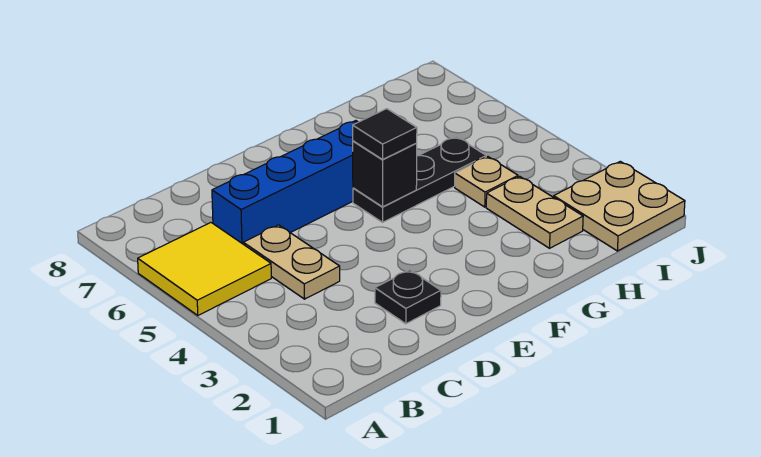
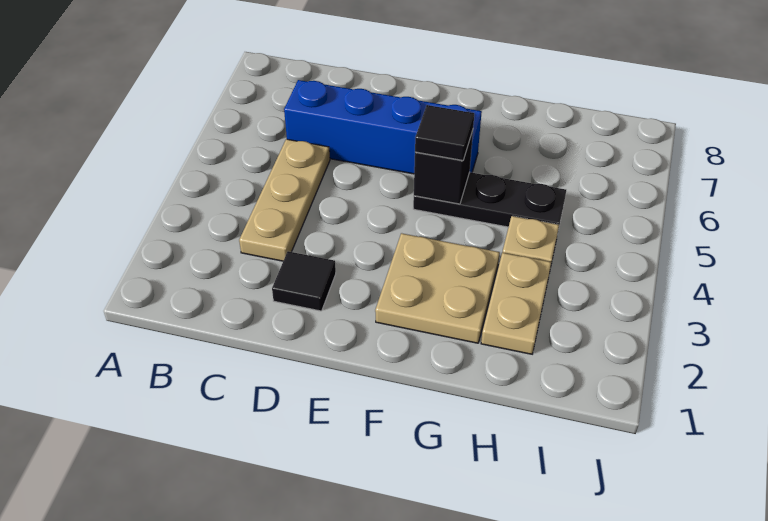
yellow 2x2 tile [138,223,271,315] -> none
tan 1x2 plate [243,225,340,299] -> tan 1x3 plate [239,139,330,261]
black 1x1 plate [375,270,441,324] -> black 1x1 tile [272,251,336,311]
tan 2x2 plate [554,161,685,251] -> tan 2x2 plate moved to [375,233,500,343]

